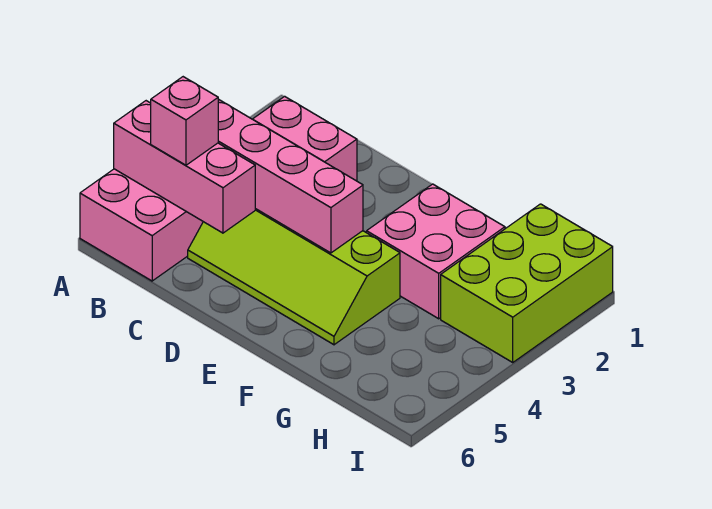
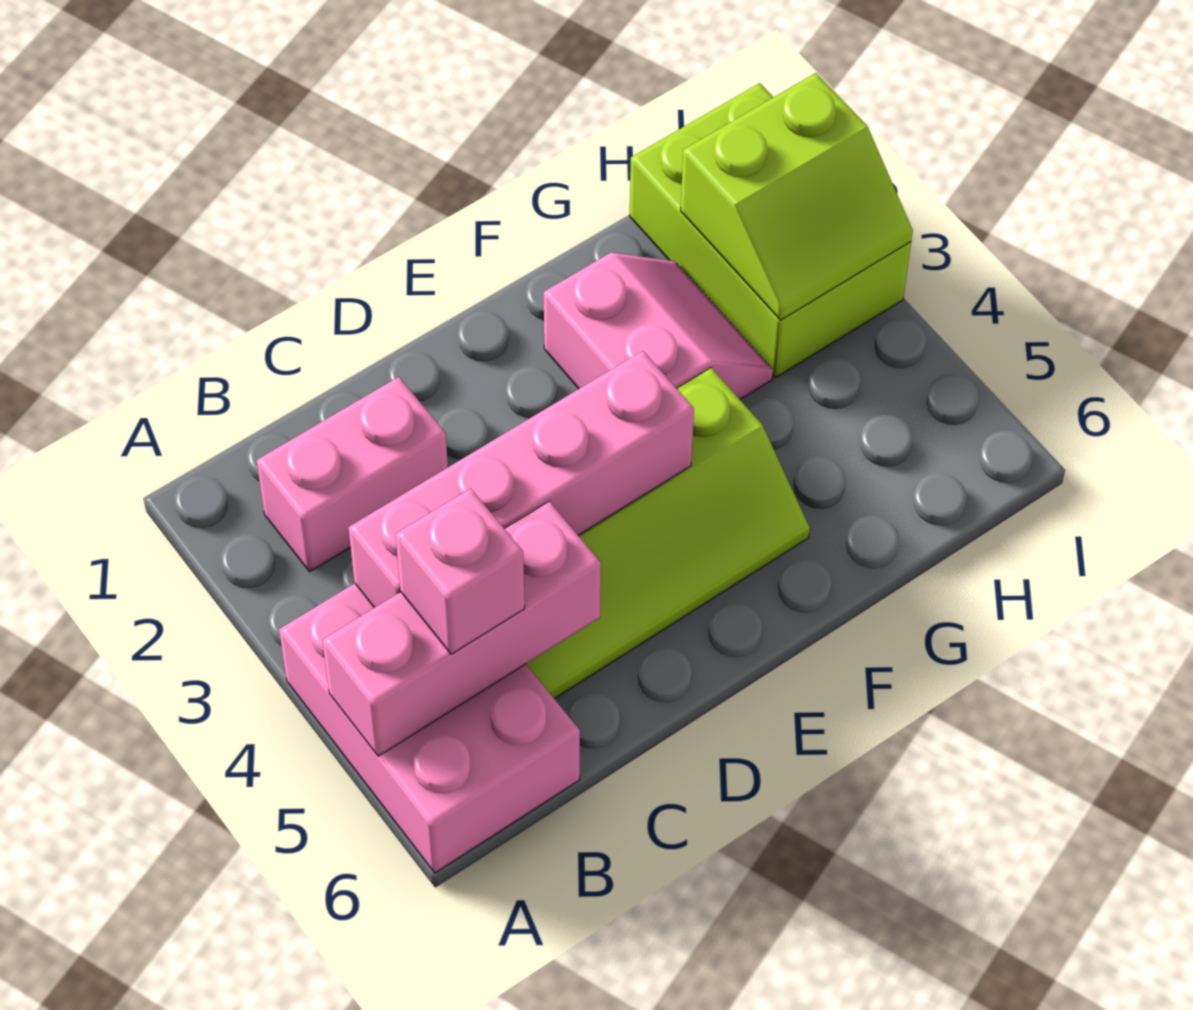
pink 2x2 brick [367,184,505,319] -> pink 2x2 slope [544,253,773,399]
none -> lime 2x2 slope [681,73,913,320]

